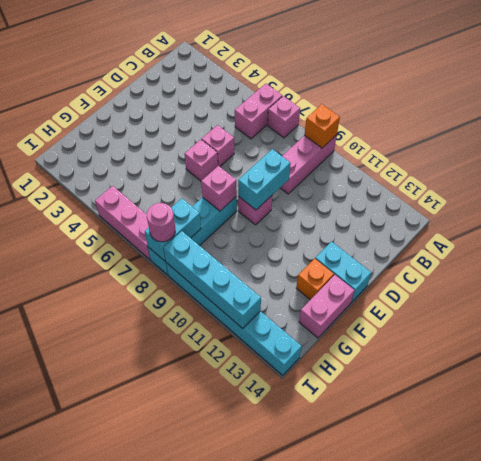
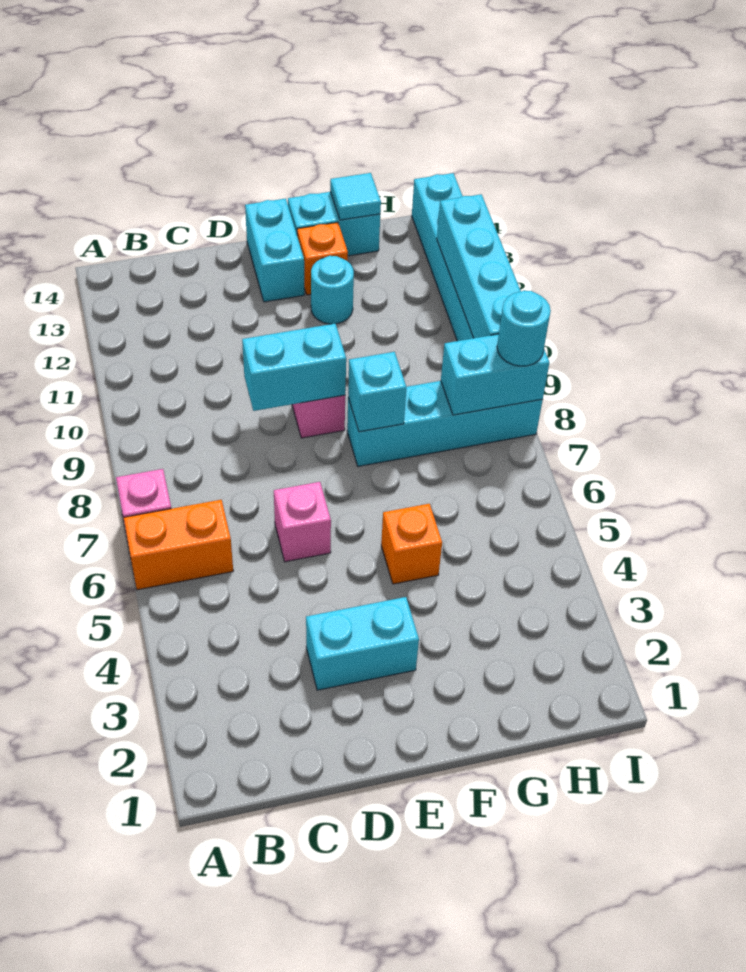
pink 1x2 brick [235,84,282,139] -> orange 1x2 brick [124,500,233,590]
pink 1x3 brick [280,135,337,194] -> none
orange 1x1 brick [304,104,340,148] -> orange 1x1 brick moved to [381,504,442,584]
none -> cyan 1x2 brick [306,597,419,690]
pink 1x1 brick [185,139,218,181] -> none
pink 1x1 brick [201,166,237,211] -> cyan 1x1 brick [348,352,406,432]
none -> cyan 1x1 round brick [311,256,354,324]
pink 1x2 brick [299,275,355,338] -> cyan 1x2 brick [288,192,380,256]
none -> cyan 1x1 tile [330,173,381,220]
pink 1x3 brick [95,186,150,259] -> none
pink 1x1 round brick [147,203,175,242] -> cyan 1x1 round brick [497,291,551,366]

